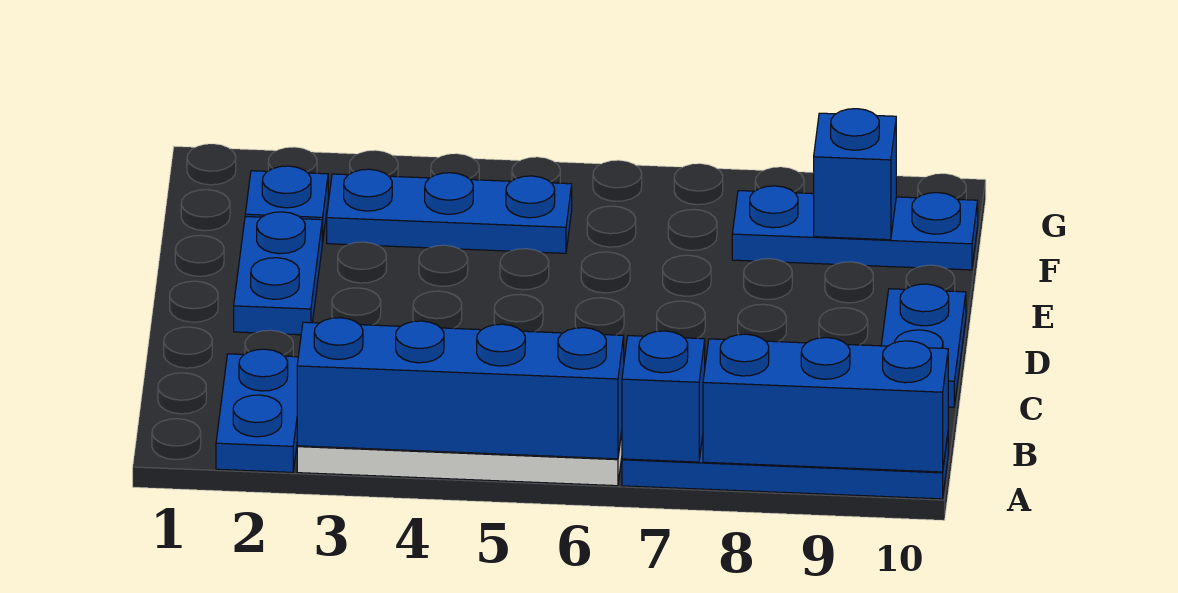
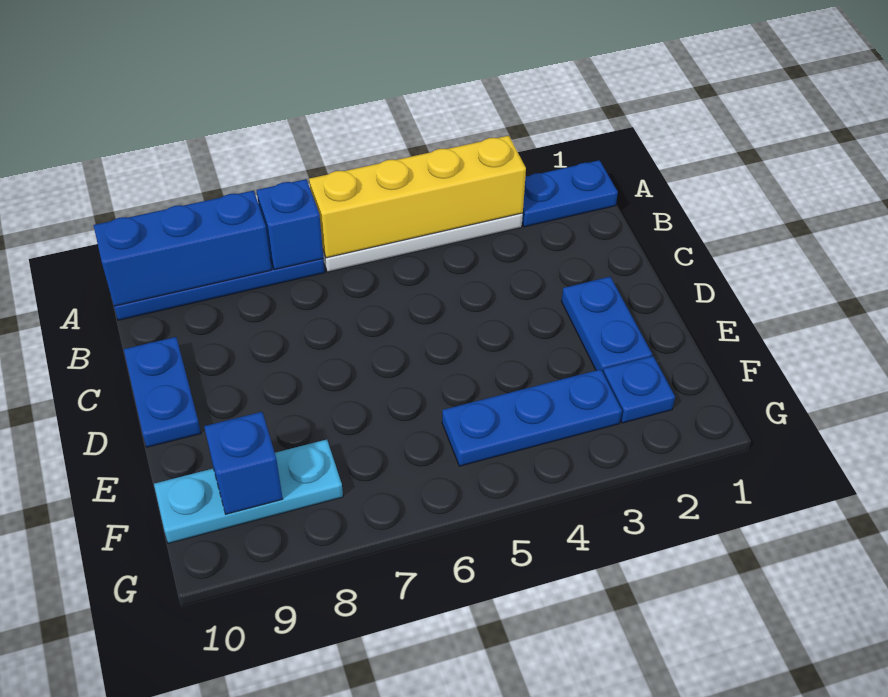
blue 1x2 plate [216,349,298,472] -> blue 1x2 plate turned to [522,160,618,227]
blue 1x4 brick [297,318,624,459] -> yellow 1x4 brick [309,136,526,258]
blue 1x3 plate [732,186,978,270] -> cyan 1x3 plate [154,440,343,543]

